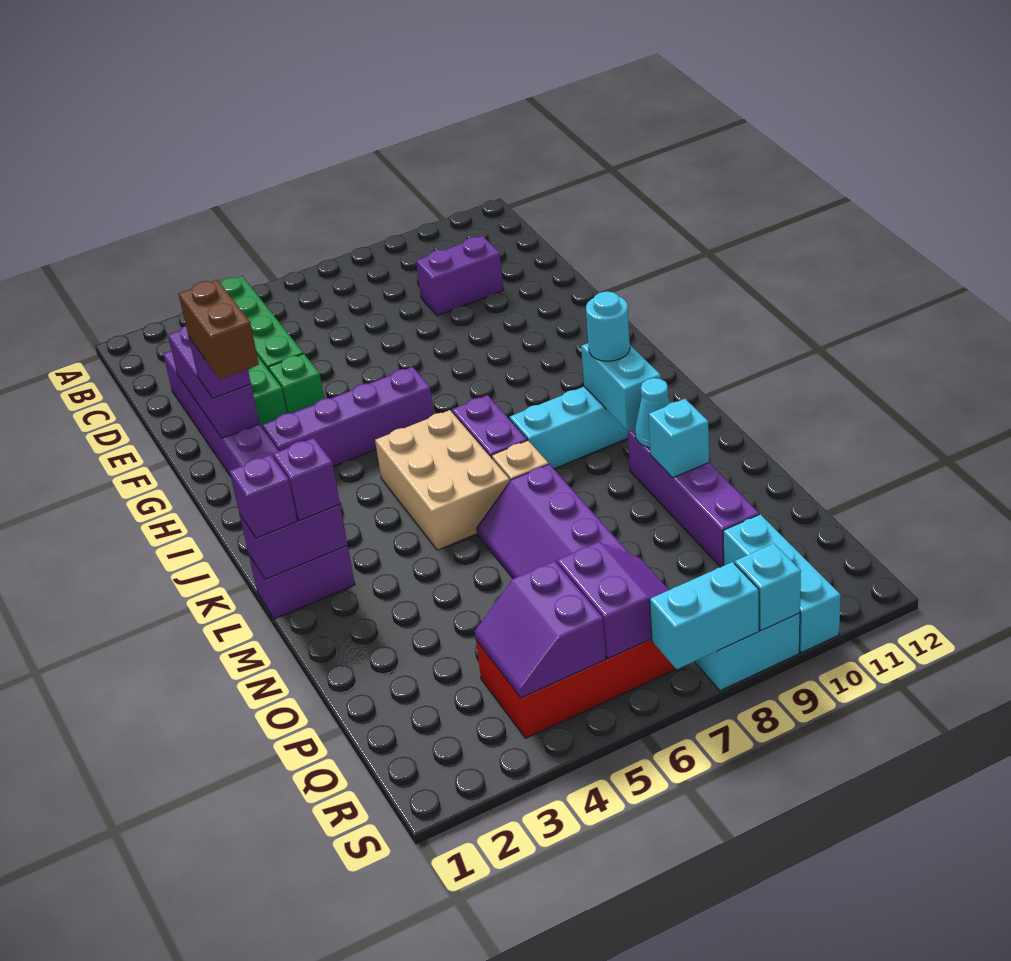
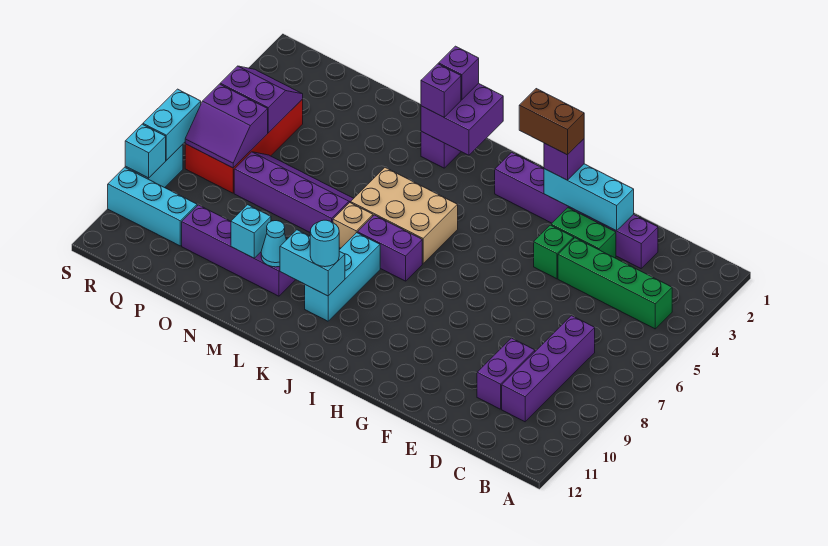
purple 1x3 brick [168,326,259,438] -> cyan 1x3 brick [544,164,634,231]
purple 1x4 brick [262,367,434,466] -> purple 1x4 brick moved to [502,316,595,422]
purple 1x2 brick [240,504,348,579] -> purple 2x2 brick [421,83,503,155]

